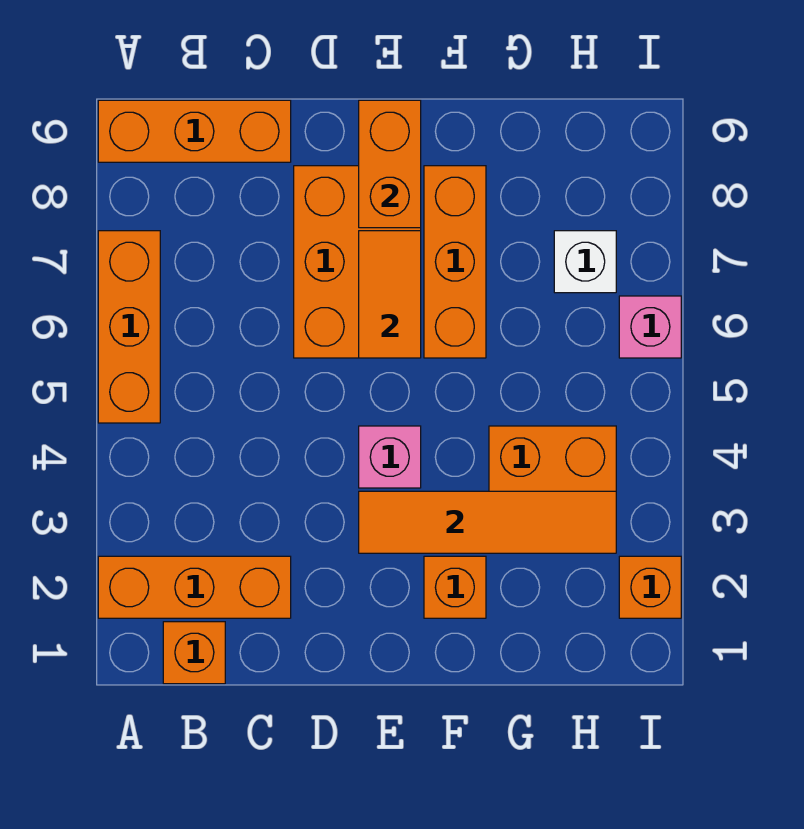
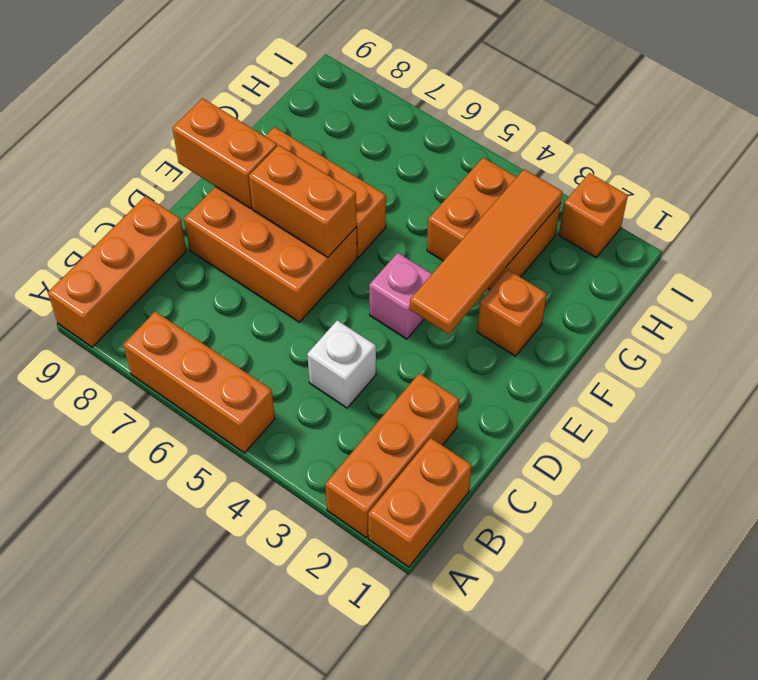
orange 1x1 brick [163,622,225,684] -> orange 1x2 brick [368,438,472,567]
orange 1x2 tile [359,231,421,358] -> orange 1x2 brick [249,145,356,257]
white 1x1 brick [554,231,616,293] -> white 1x1 brick moved to [307,320,376,408]
pink 1x1 brick [619,296,681,358] -> none

